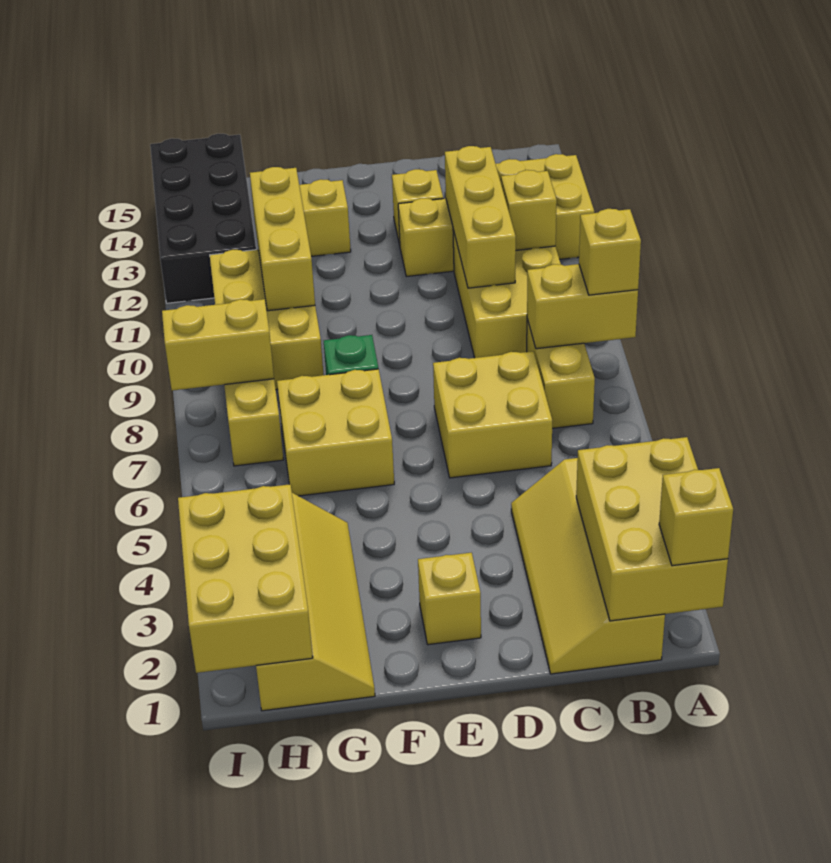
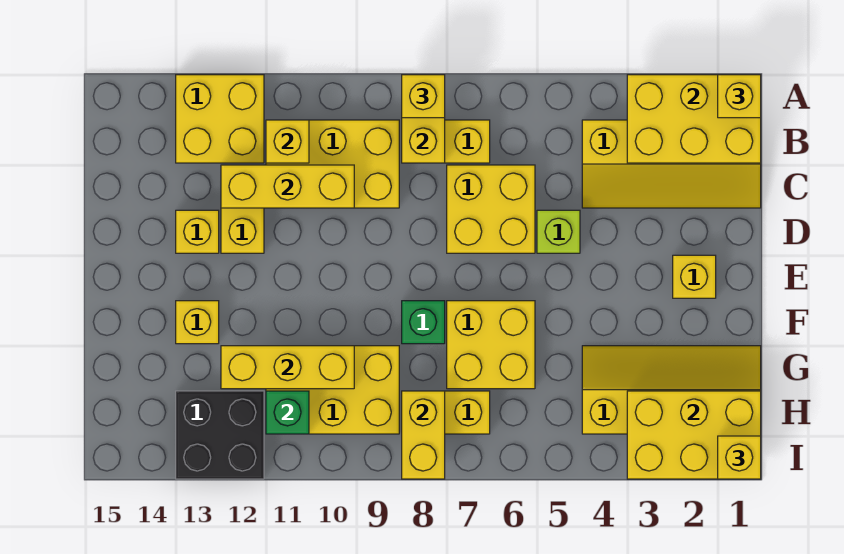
none -> lime 1x1 brick [537,210,580,253]
none -> green 1x1 brick [266,391,309,434]
black 2x4 brick [150,134,256,303] -> black 2x2 brick [176,391,264,479]
none -> yellow 1x1 brick [718,436,761,479]

